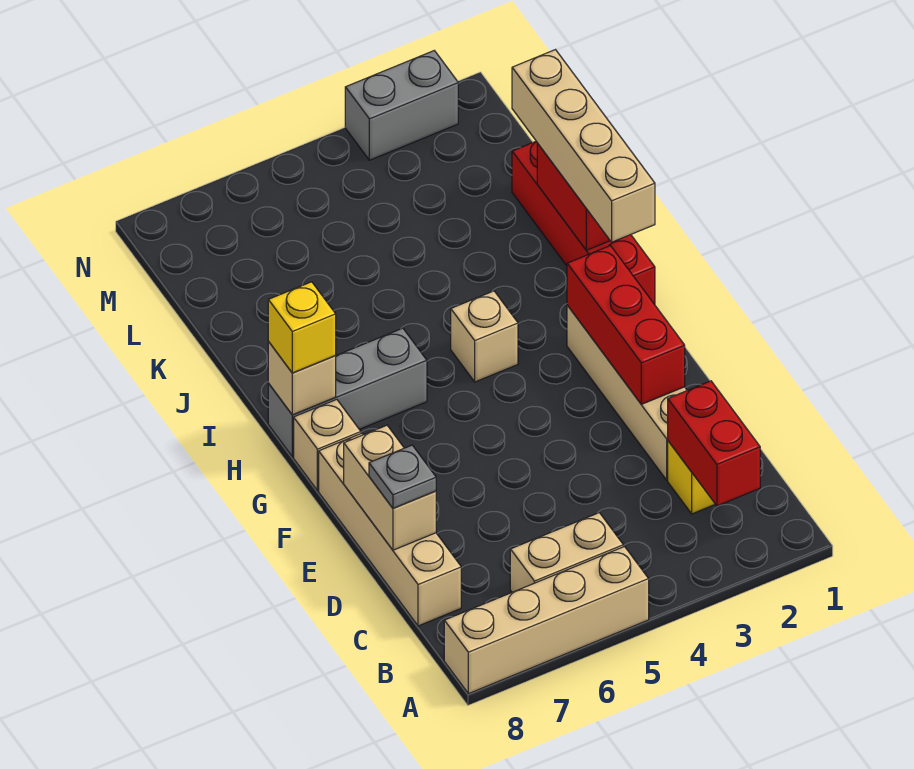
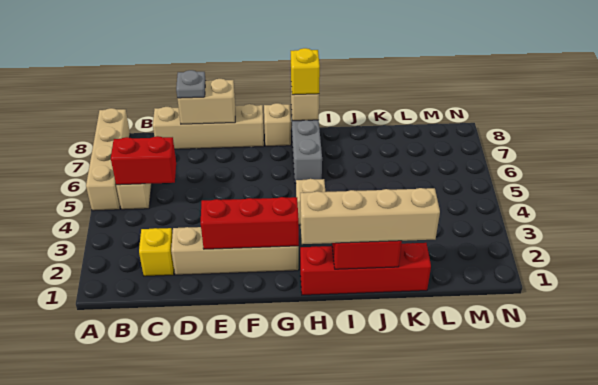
red 1x2 brick [668,381,760,506] -> red 1x2 brick moved to [111,136,176,185]
grey 1x2 brick [345,51,458,160] -> none

